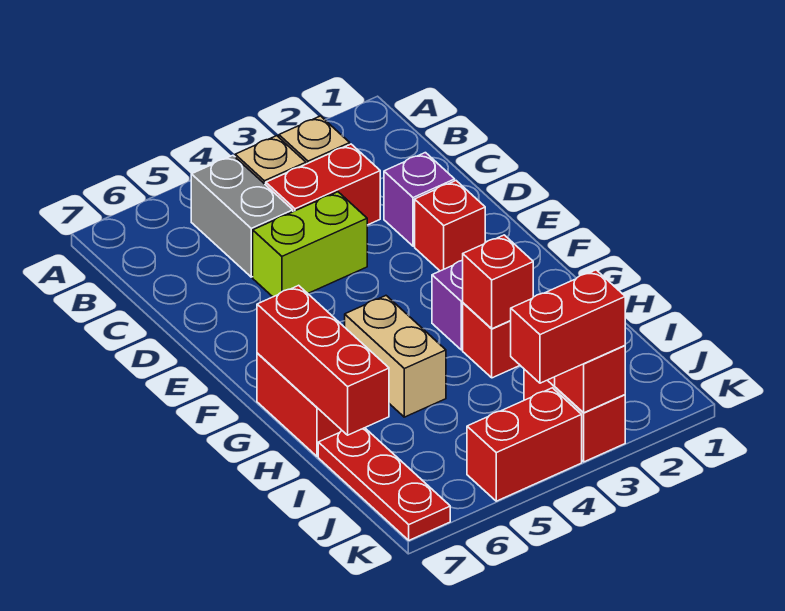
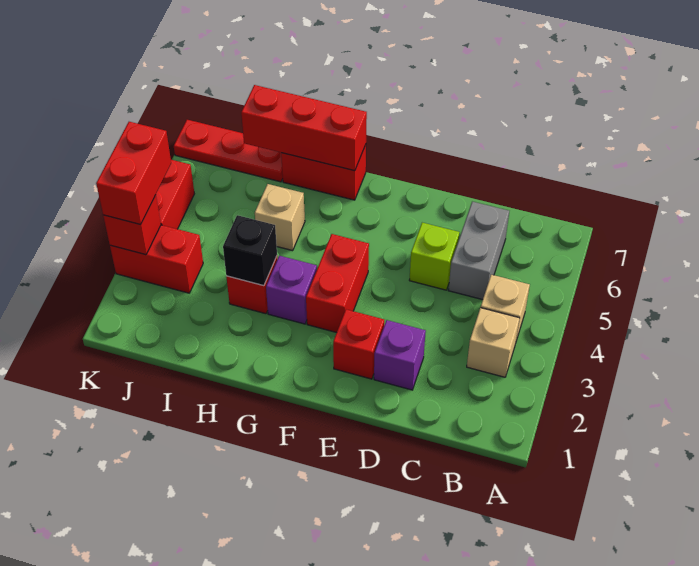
grey 1x2 brick [191,155,293,277] -> grey 1x2 brick turned to [448,202,509,300]
red 1x2 brick [266,144,380,225] -> red 1x2 brick moved to [306,234,369,333]
lime 1x2 brick [253,192,367,297] -> lime 1x1 brick [409,223,459,290]
tan 1x2 brick [345,296,446,417] -> tan 1x1 brick [255,184,305,251]
red 1x1 brick [463,235,533,329] -> black 1x1 brick [223,215,277,286]

